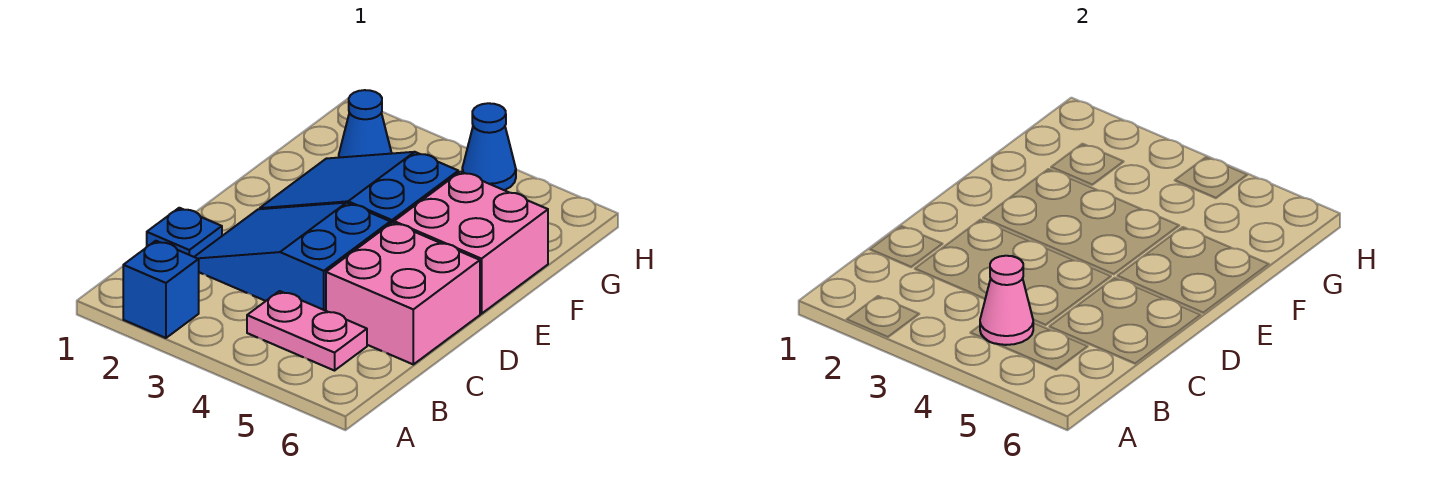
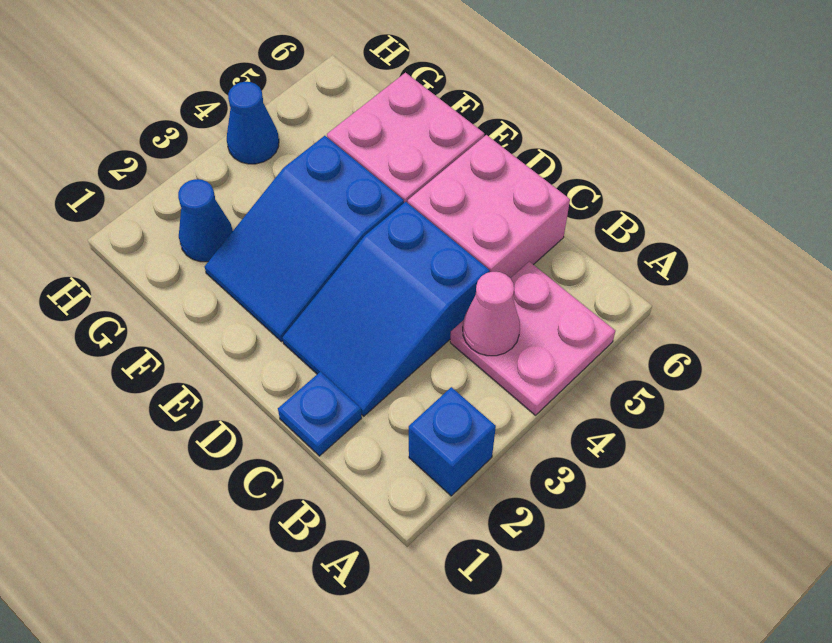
pink 1x2 plate [247,291,367,371] -> pink 2x2 plate [450,262,615,415]

